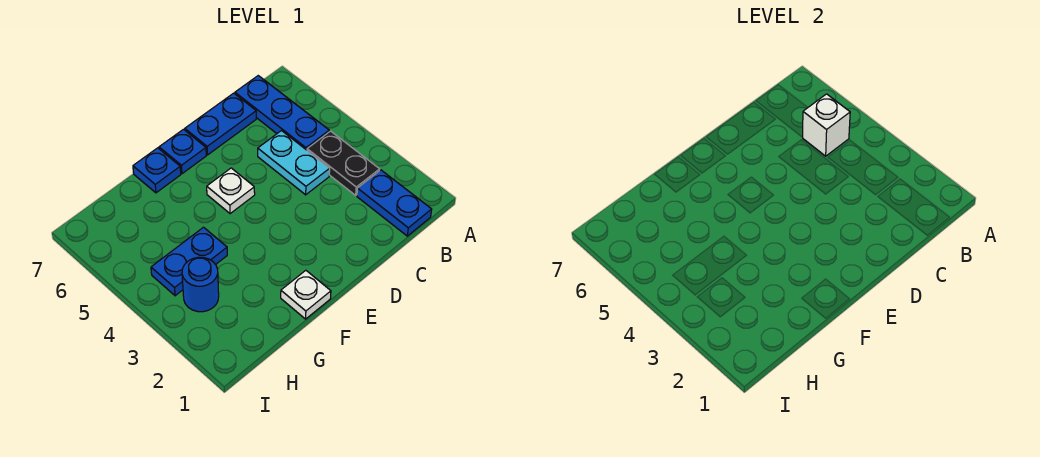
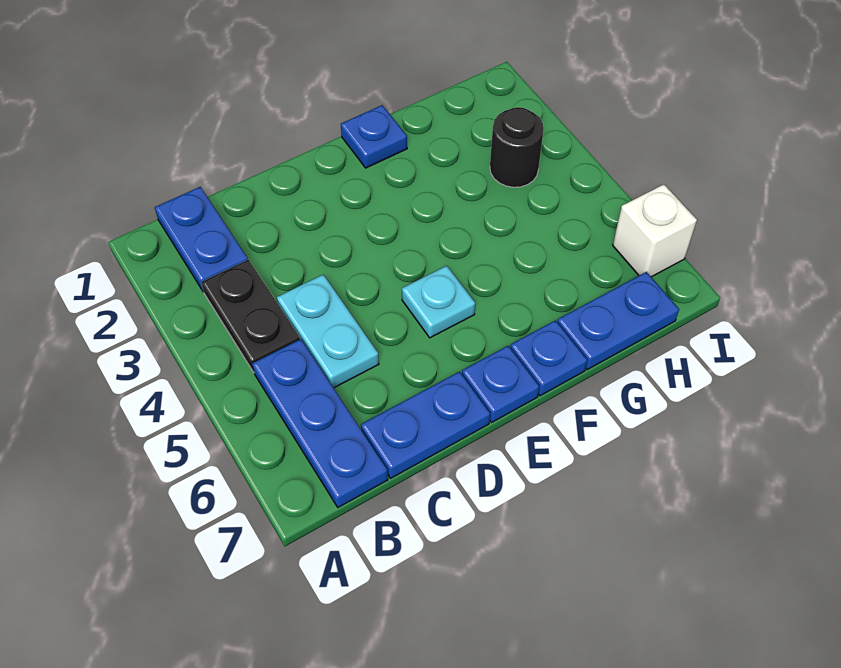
white 1x1 brick [802,94,850,156] -> white 1x1 brick moved to [613,184,697,277]
white 1x1 plate [207,168,255,214] -> cyan 1x1 plate [402,266,475,338]
white 1x1 plate [281,270,331,319] -> blue 1x1 plate [341,105,407,168]
blue 1x2 plate [151,227,227,296] -> blue 1x2 plate moved to [557,272,679,370]
blue 1x1 round brick [182,257,219,312] -> black 1x1 round brick [490,107,544,187]

